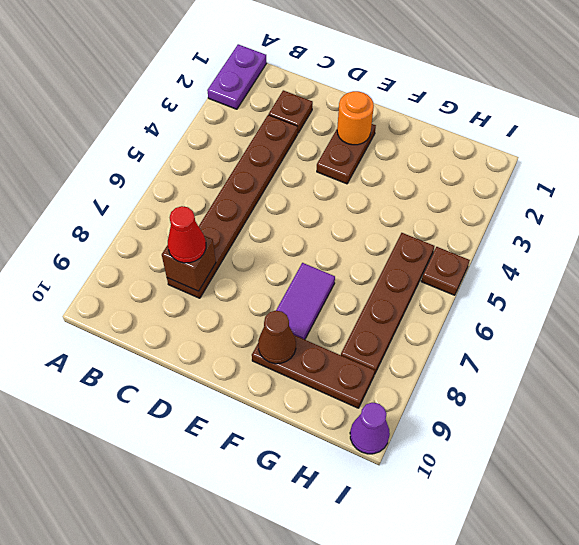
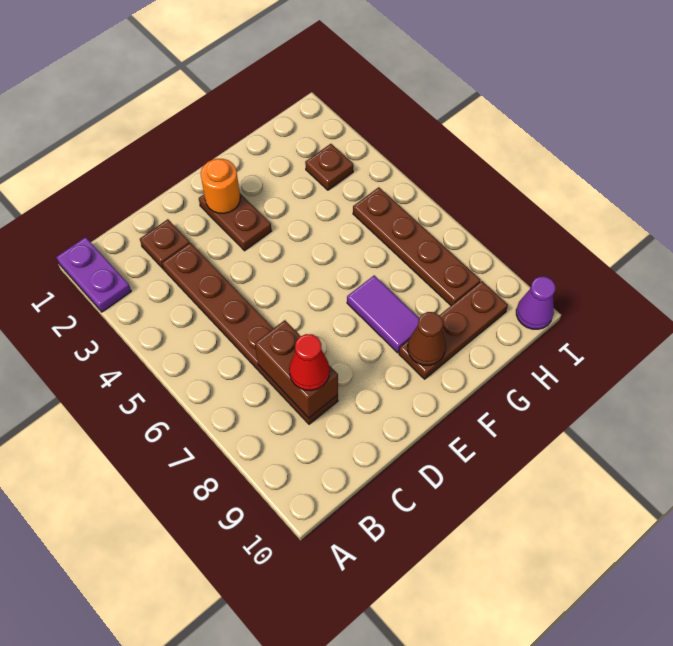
brown 1x1 brick [162,236,216,291] -> brown 1x2 brick [255,320,338,418]
brown 1x1 plate [421,247,470,295] -> brown 1x1 plate moved to [305,144,353,190]

